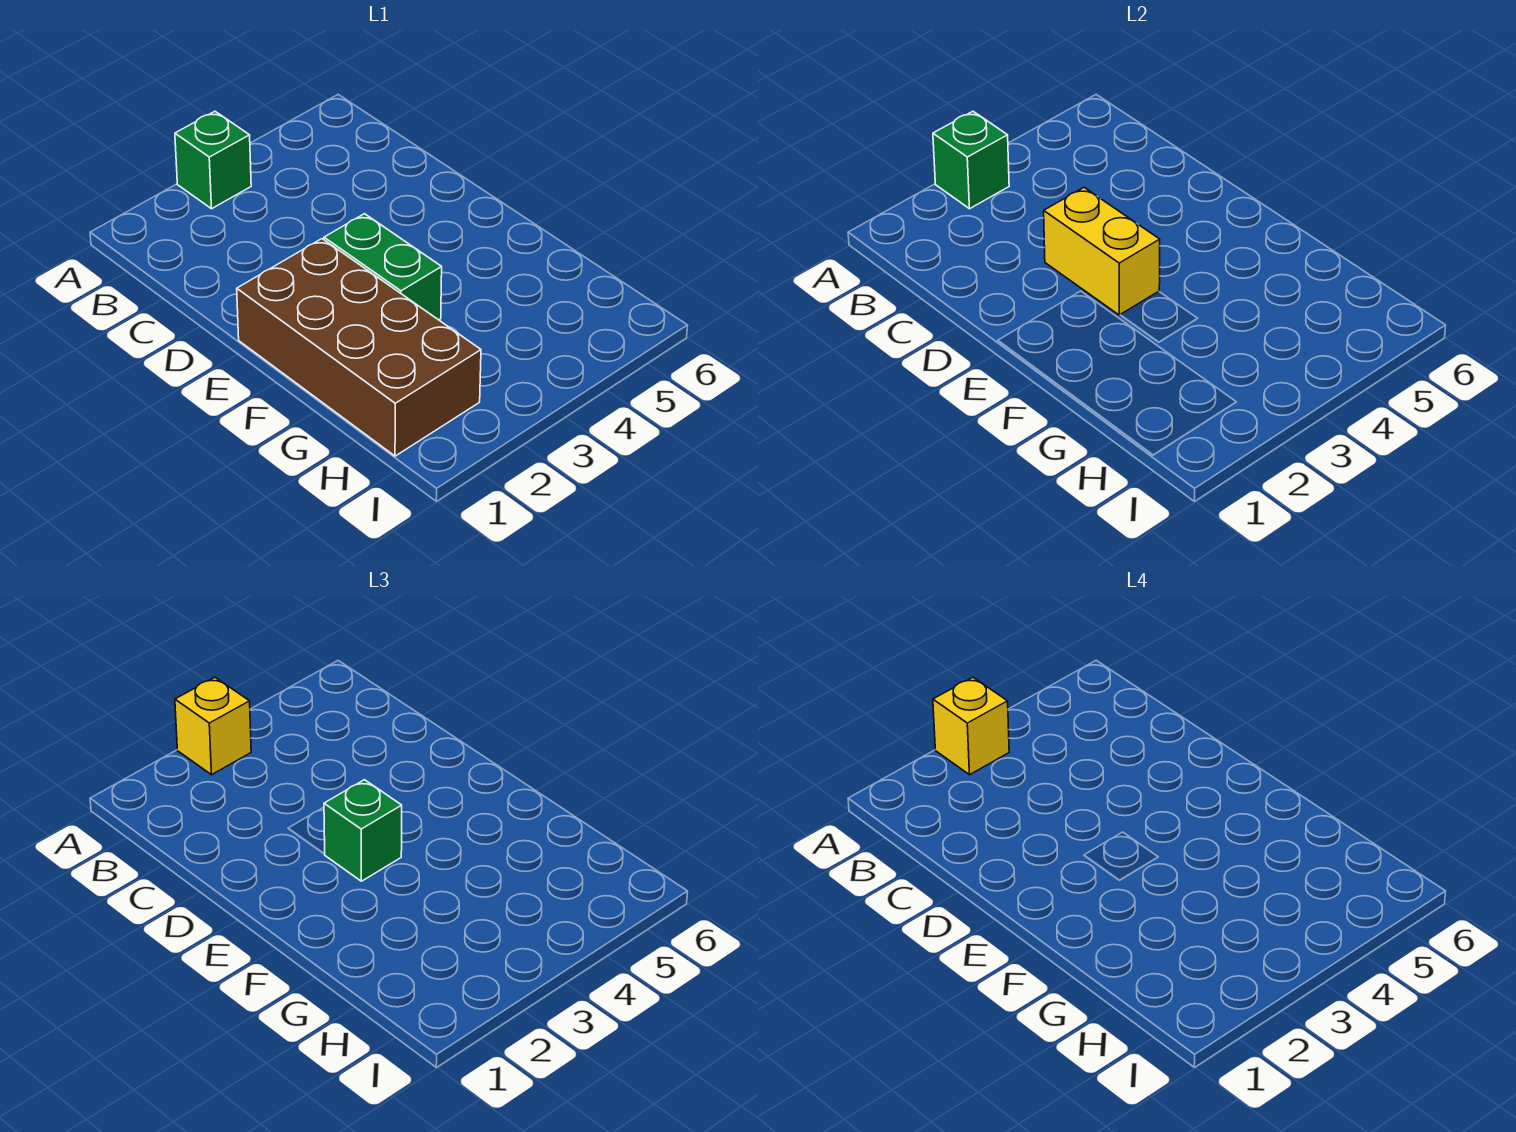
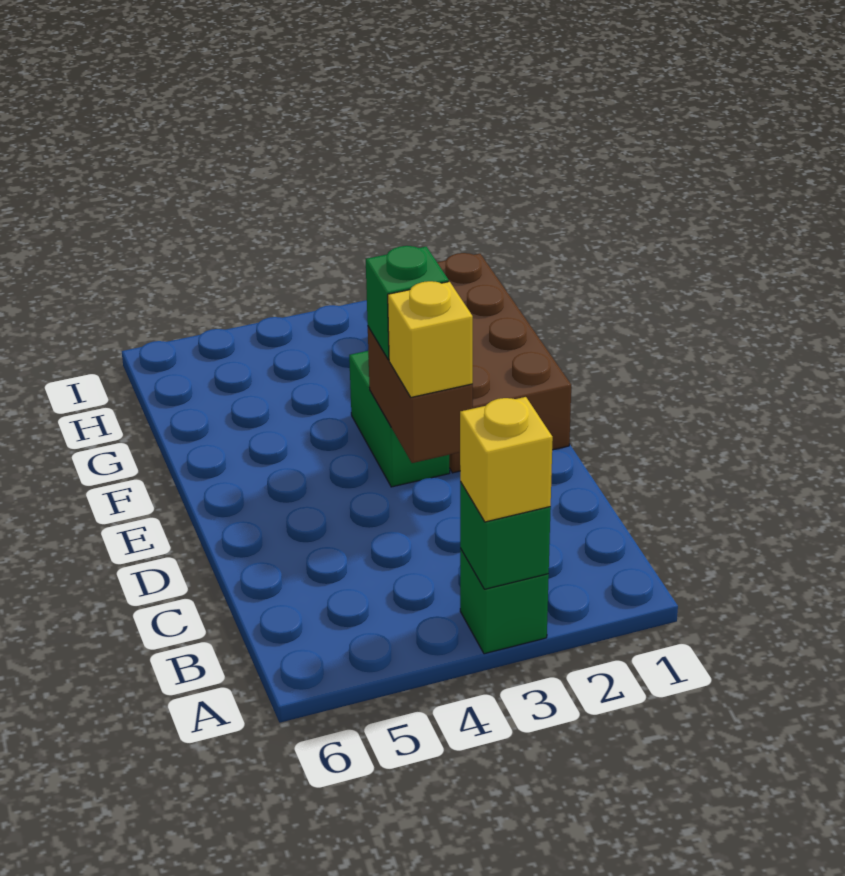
yellow 1x1 brick [933,677,1009,775] -> yellow 1x1 brick moved to [388,281,473,397]
yellow 1x2 brick [1044,188,1160,315] -> brown 1x2 brick [368,327,473,463]

